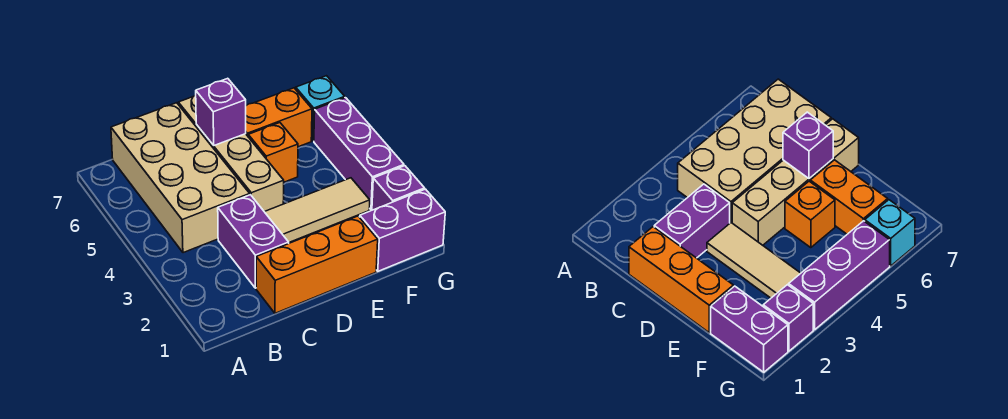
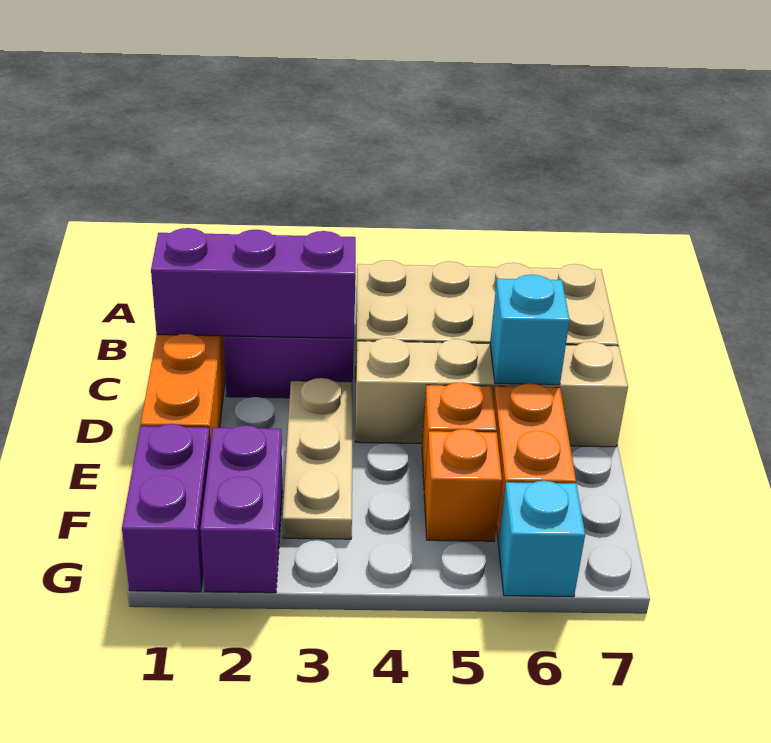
tan 1x3 tile [265,178,370,242] -> tan 1x3 plate [283,378,353,539]
purple 1x1 brick [196,78,246,145] -> cyan 1x1 brick [490,275,570,385]
none -> orange 1x1 brick [424,429,502,541]
purple 1x1 brick [372,166,425,210] -> purple 1x2 brick [200,425,282,593]
purple 1x3 brick [314,98,404,210] -> purple 1x3 brick moved to [151,228,356,338]

